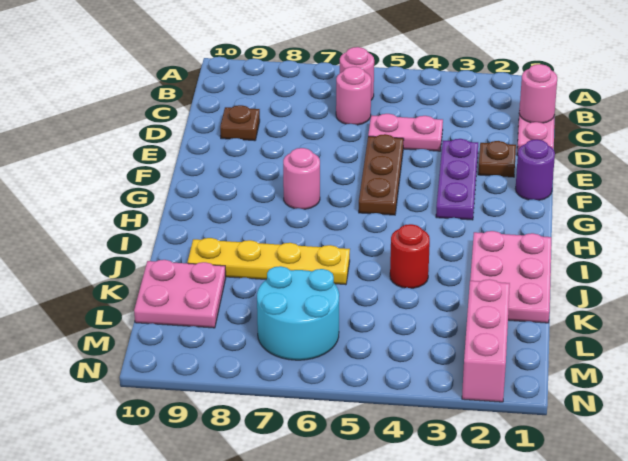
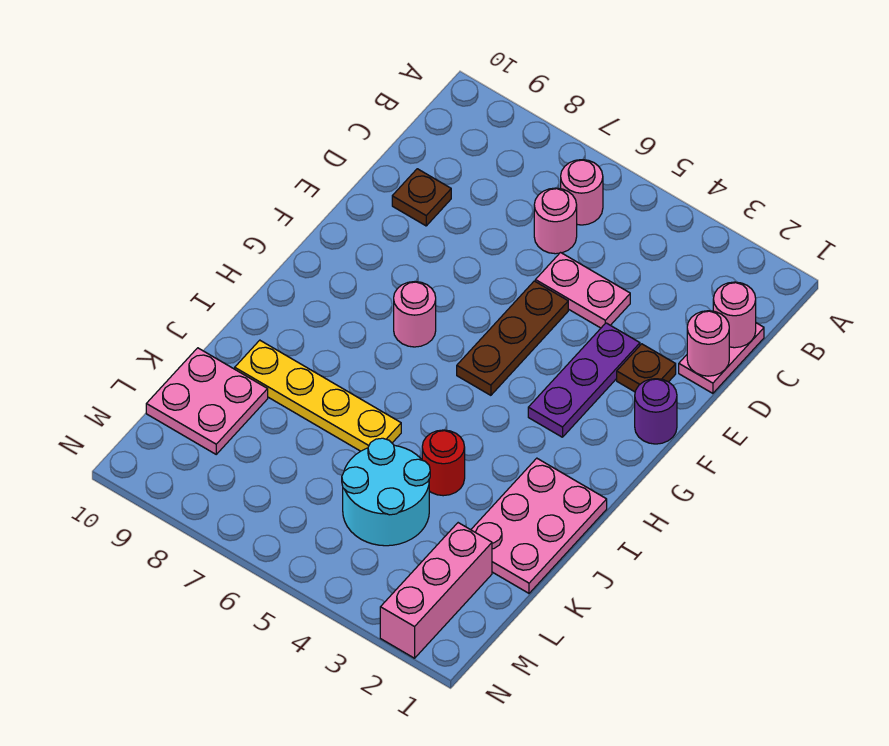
none -> pink 1x1 round brick [687,311,729,376]
cyan 2x2 round brick [257,266,339,360] -> cyan 2x2 round brick moved to [342,438,430,546]

